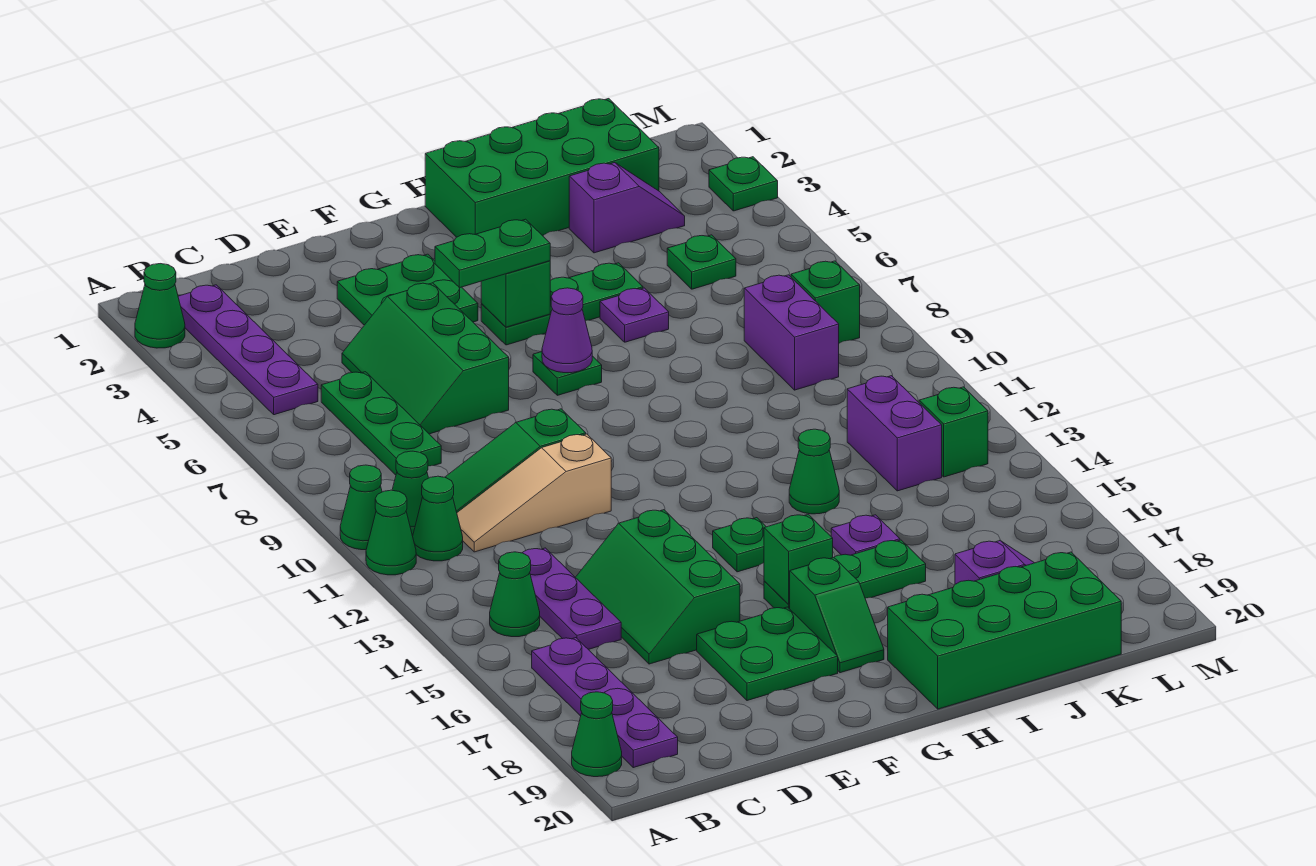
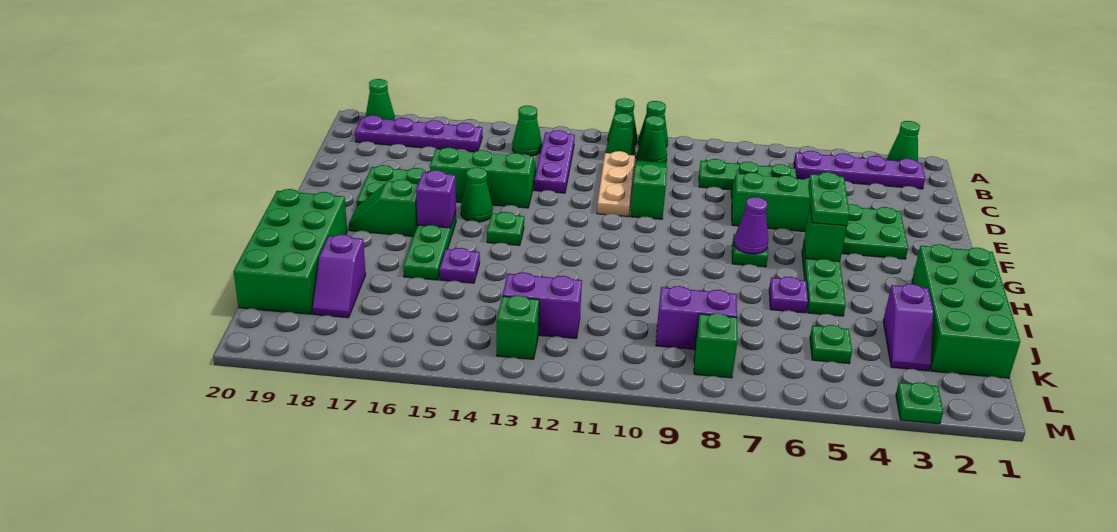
tan 1x3 slope [457,434,611,552] -> tan 1x3 plate [597,151,635,217]
purple 1x3 plate [522,548,621,649] -> purple 1x3 plate turned to [534,130,575,193]
green 1x1 brick [764,515,833,604] -> purple 1x1 brick [416,170,456,228]
green 1x1 cone [789,429,839,514] -> green 1x1 cone moved to [461,167,493,222]

